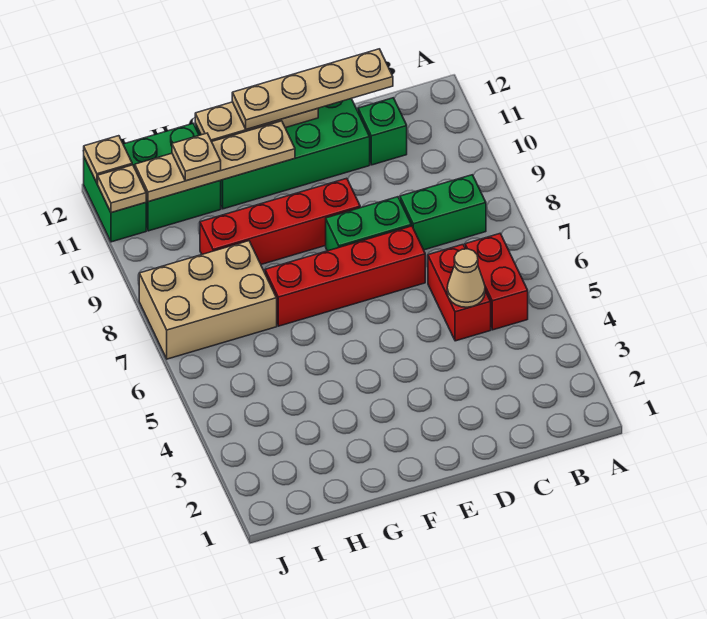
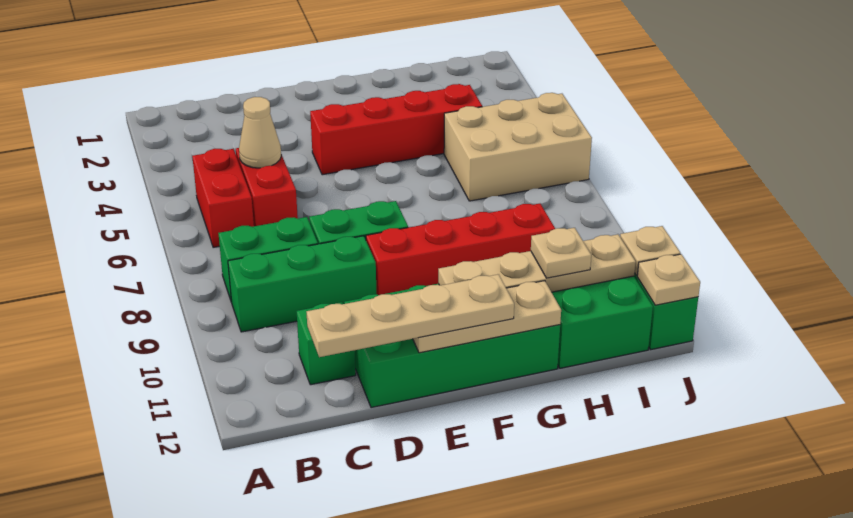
none -> green 1x3 brick [228,236,376,332]
red 1x4 brick [265,226,425,326] -> red 1x4 brick moved to [310,84,482,175]
tan 2x3 brick [139,241,277,359] -> tan 2x3 brick moved to [444,93,592,201]

